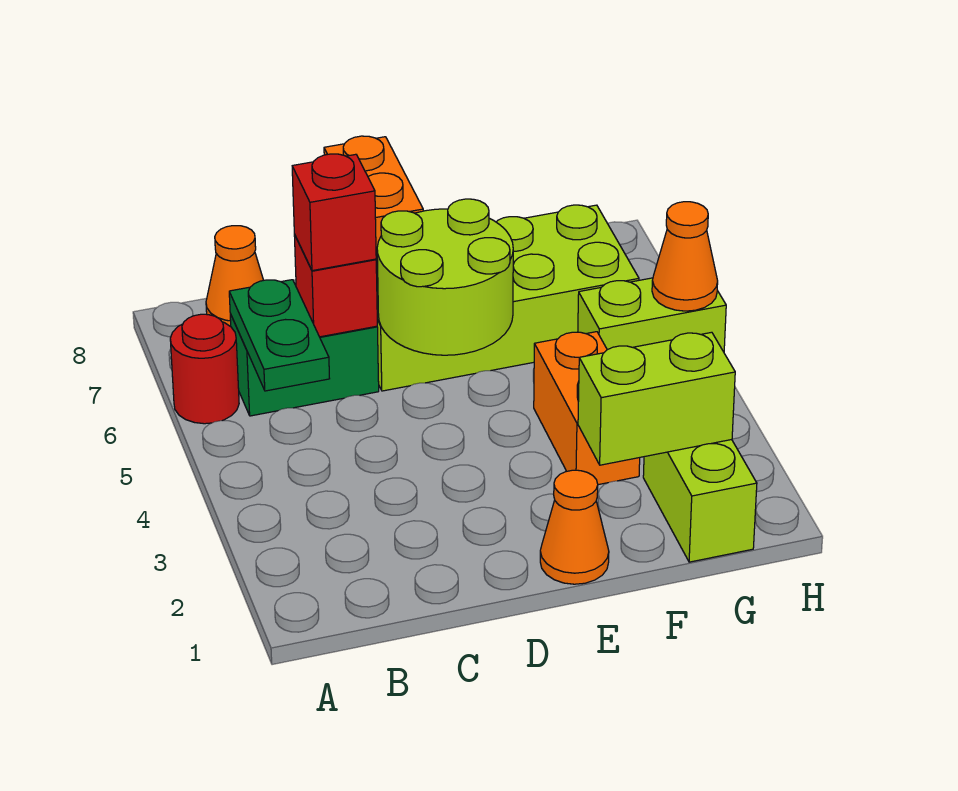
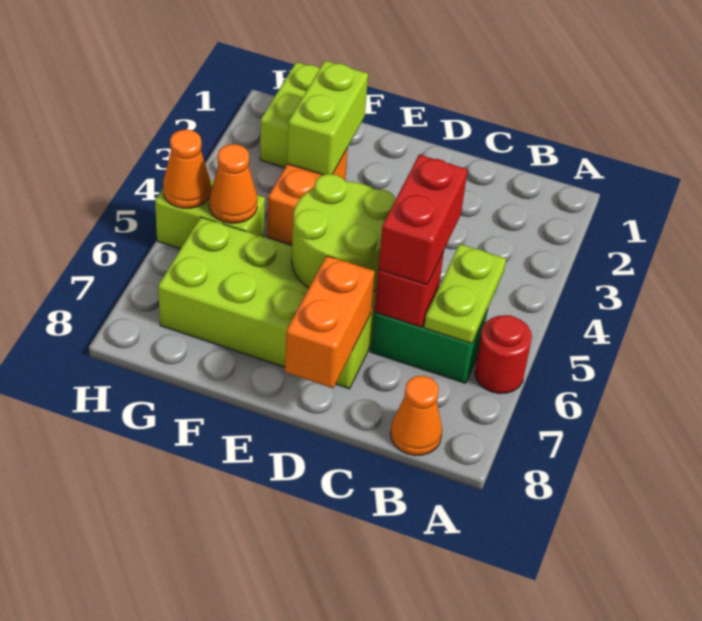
green 1x2 plate [229,280,330,391] -> lime 1x2 plate [424,244,506,343]
red 1x1 brick [292,154,376,271] -> red 1x2 brick [378,155,468,285]
orange 1x1 cone [540,470,609,584] -> orange 1x1 cone moved to [209,144,257,223]
lime 1x2 brick [578,332,735,465] -> lime 1x2 brick turned to [287,61,368,175]

